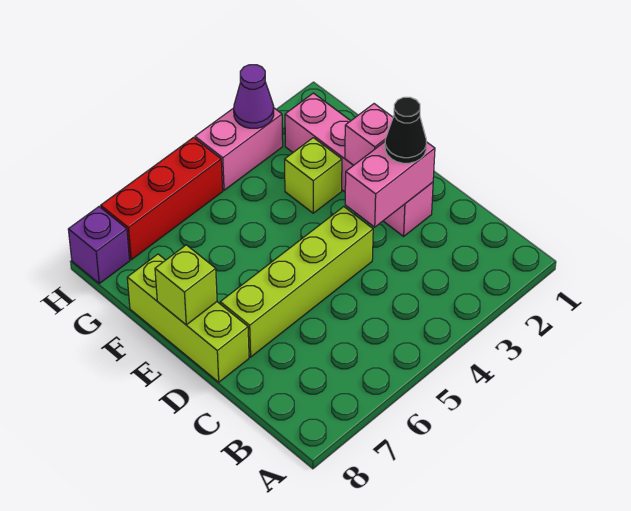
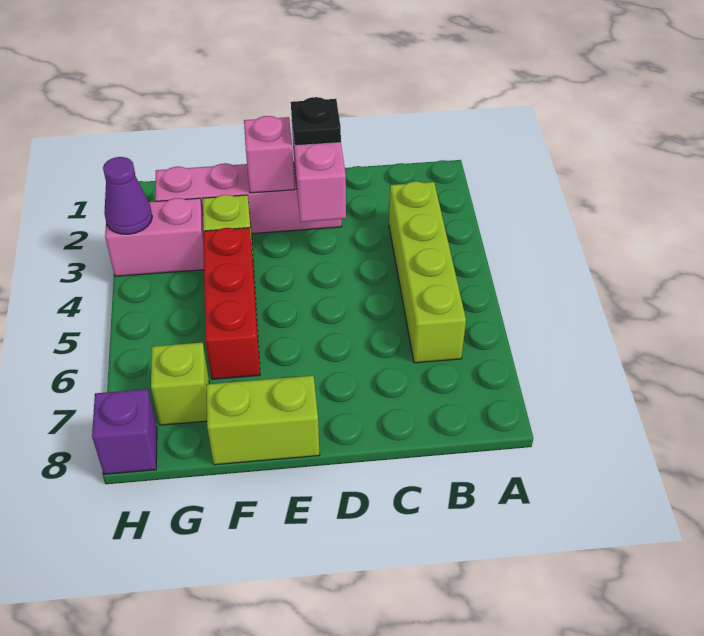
black 1x1 cone [385,97,426,163] -> black 1x1 plate [291,97,341,146]
lime 1x4 brick [220,207,373,357] -> lime 1x4 brick moved to [389,181,466,363]
lime 1x3 brick [127,254,249,382] -> lime 1x2 brick [206,376,320,465]
lime 1x1 brick [155,245,217,325] -> lime 1x1 brick moved to [151,343,209,425]
pink 1x2 brick [195,108,283,190] -> pink 1x2 brick turned to [105,198,204,276]
red 1x3 brick [101,138,223,260] -> red 1x3 brick moved to [203,228,260,379]

